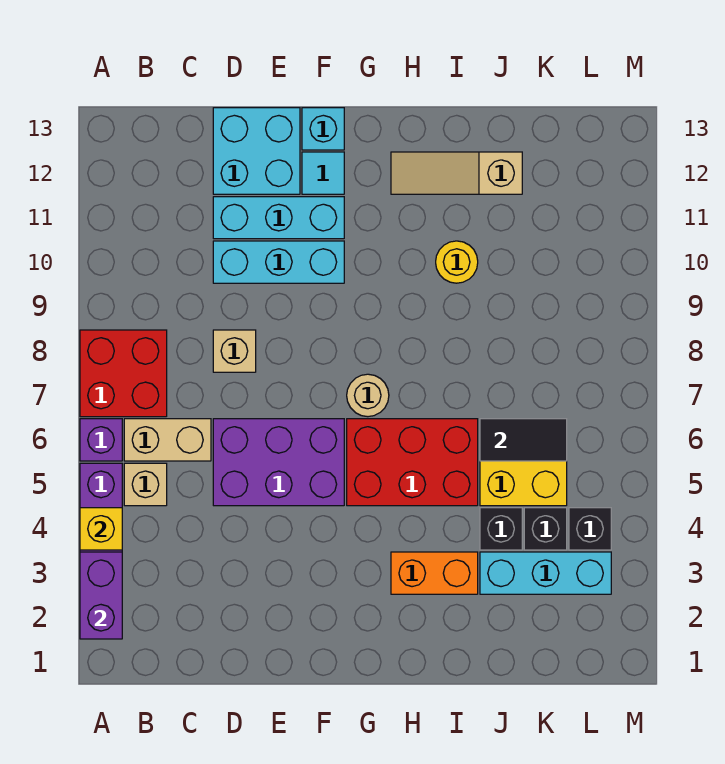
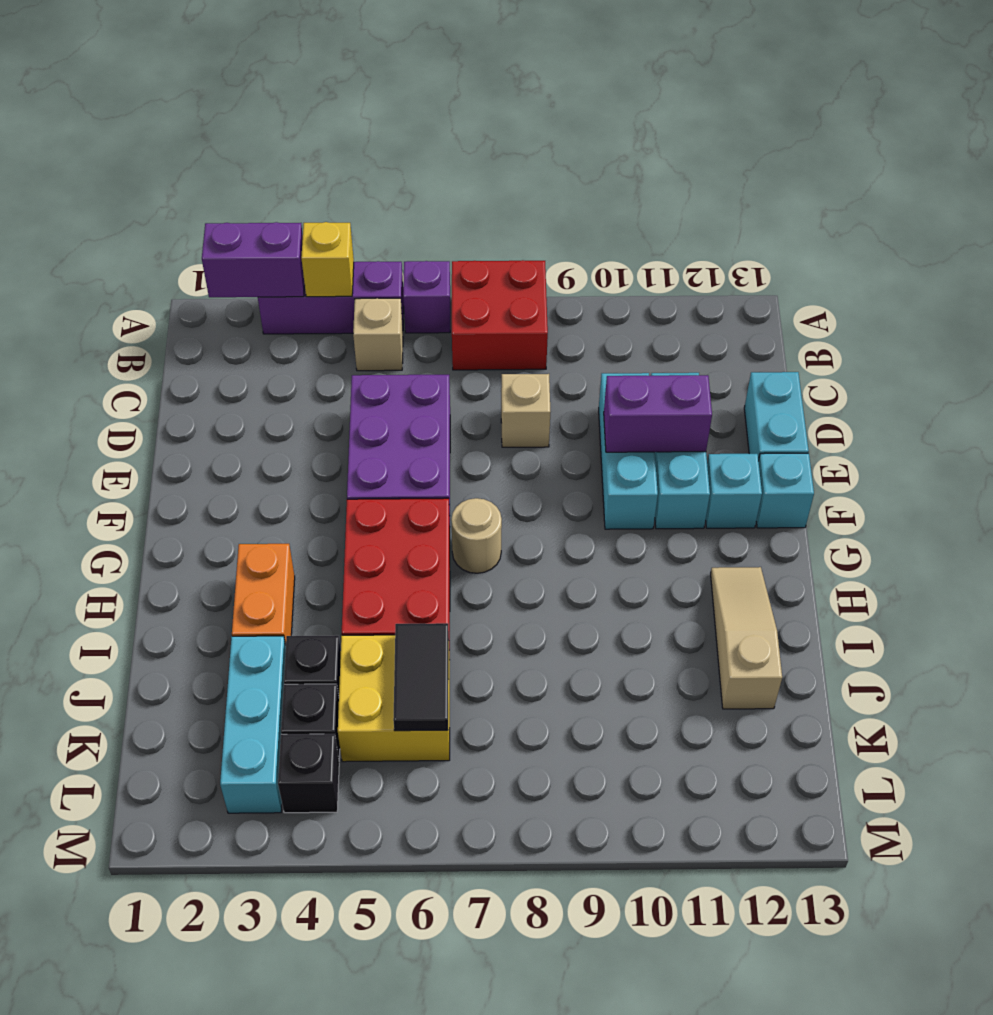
tan 1x2 brick [124,419,211,461] -> none
cyan 2x2 brick [213,108,300,194] -> cyan 1x2 brick [744,372,809,461]
none -> purple 1x2 brick [604,375,712,452]
cyan 1x1 tile [302,152,344,194] -> cyan 1x1 brick [706,454,762,528]
yellow 1x1 round brick [436,241,478,283] -> none

